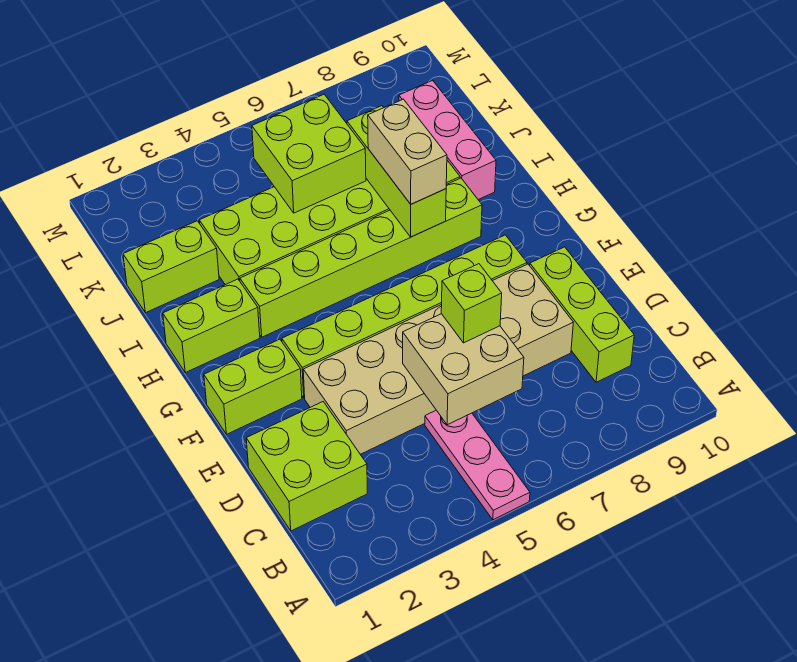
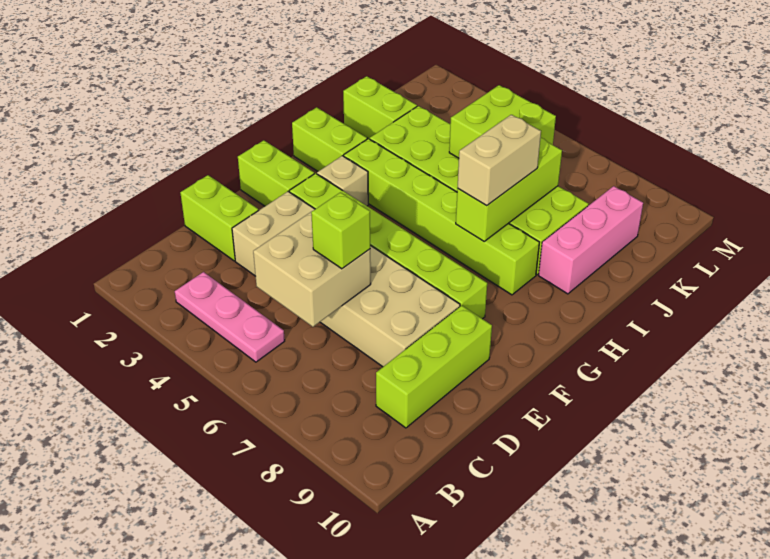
pink 1x3 plate [425,410,530,520] -> pink 1x3 plate turned to [175,272,285,362]
lime 2x2 brick [246,402,367,531] -> lime 1x2 brick [180,175,259,261]
none -> tan 1x1 brick [317,156,368,206]

